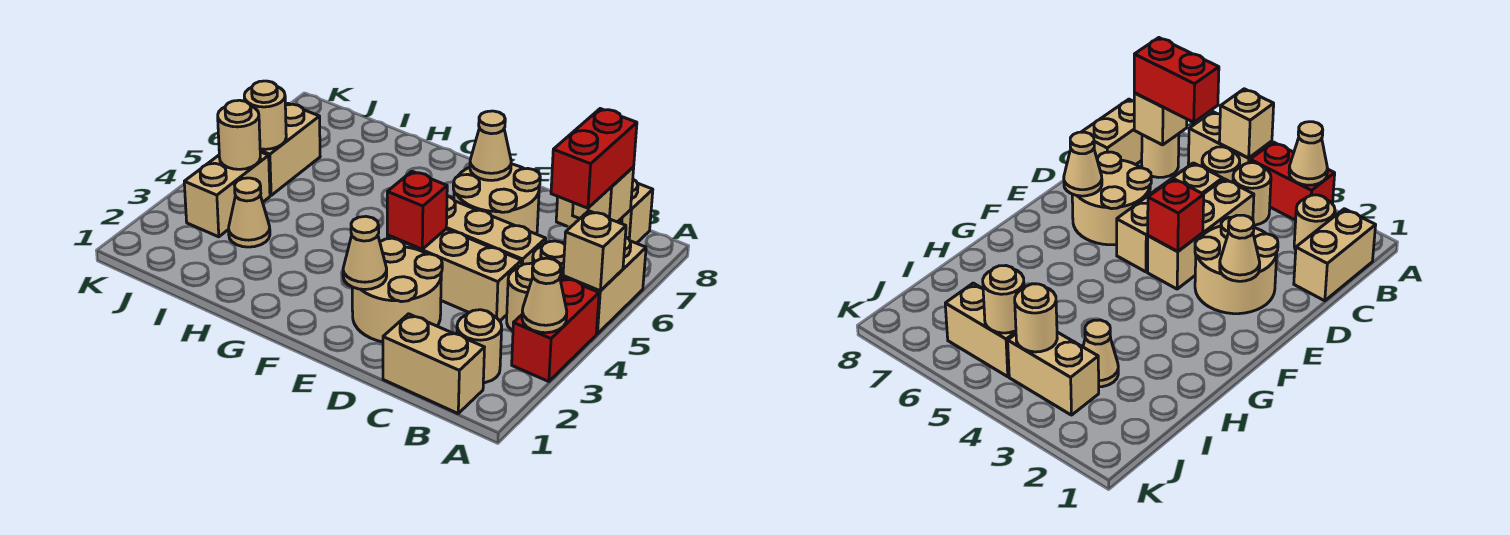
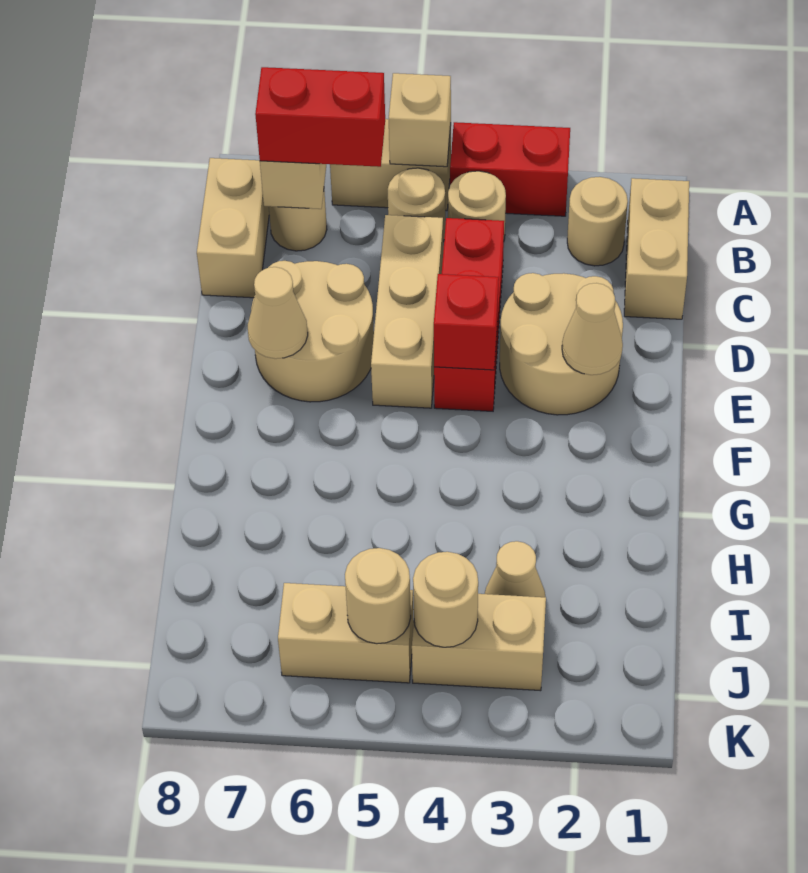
tan 1x1 cone [522,258,567,333] -> none
tan 1x3 brick [387,229,521,321] -> red 1x3 brick [434,218,504,411]

